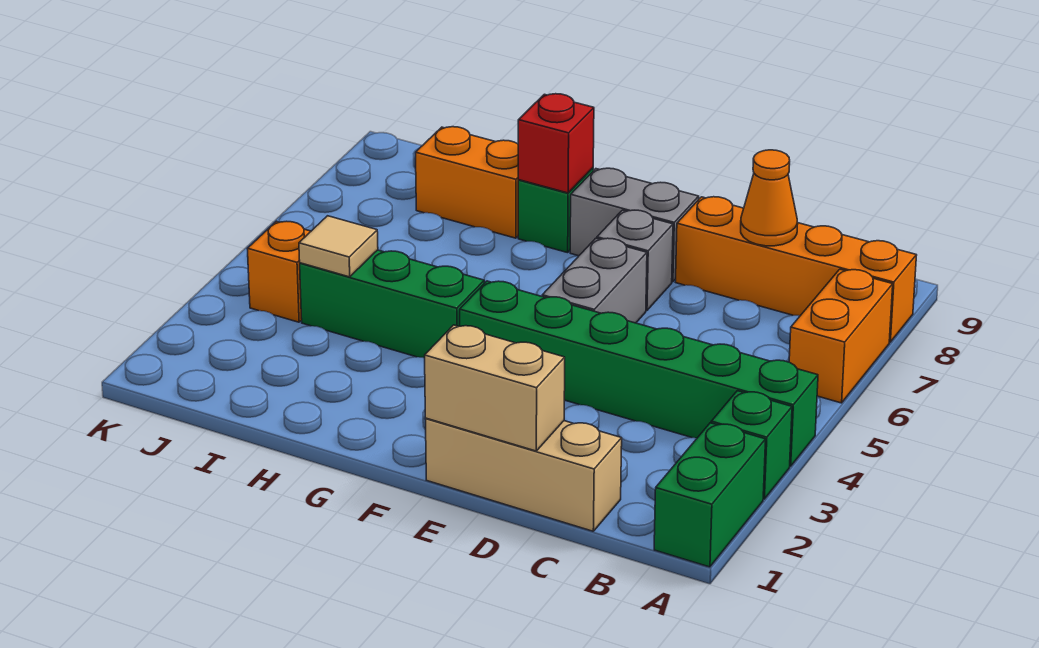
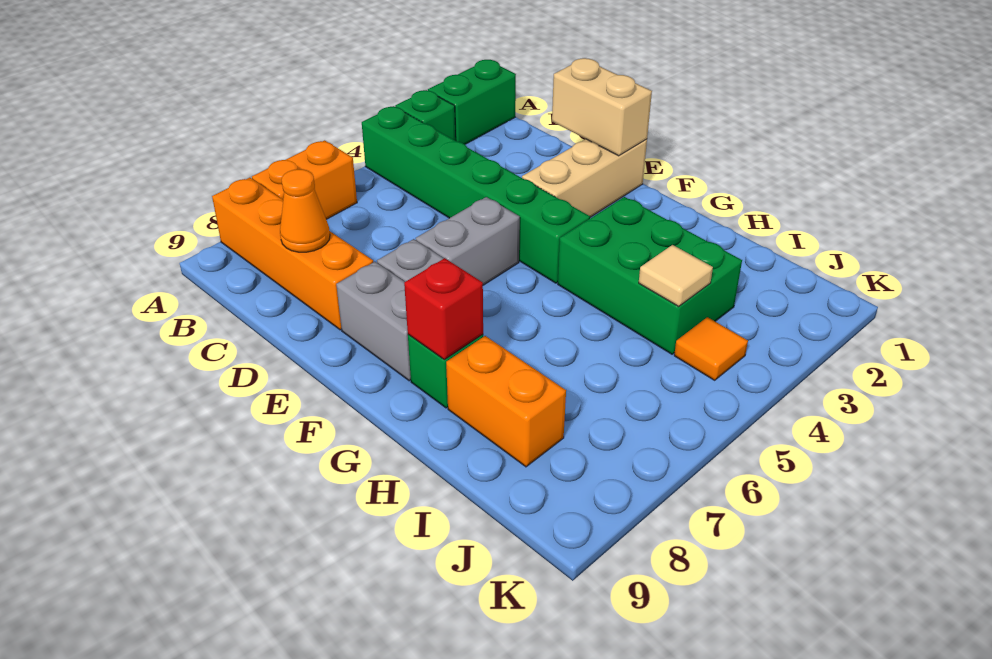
tan 1x3 brick [426,418,622,531] -> tan 1x3 brick turned to [522,139,647,217]
green 1x3 brick [300,250,484,358] -> green 2x3 brick [558,197,742,354]
orange 1x1 brick [247,221,311,322] -> orange 1x1 tile [674,317,748,380]

